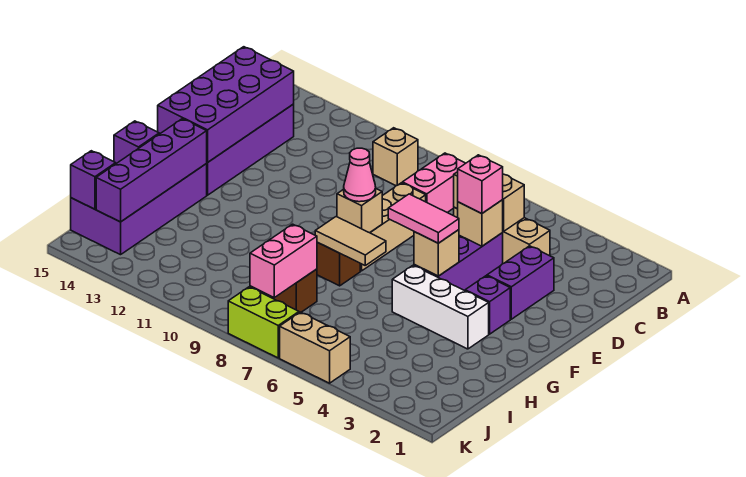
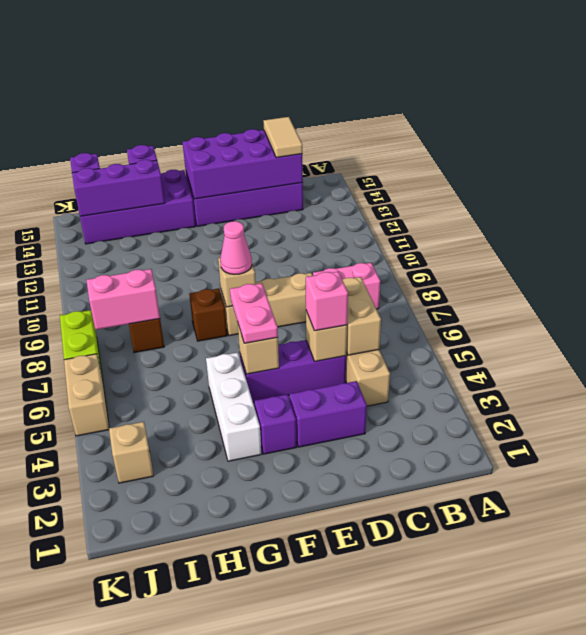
tan 1x1 brick [373,128,418,186] -> tan 1x1 brick moved to [109,422,154,483]
pink 1x2 tile [388,194,459,243] -> pink 1x2 plate [230,283,278,343]
tan 1x2 tile [315,217,386,265] -> tan 1x2 tile moved to [264,117,302,158]
purple 1x4 brick [96,119,207,222] -> purple 1x3 brick [72,160,165,216]

